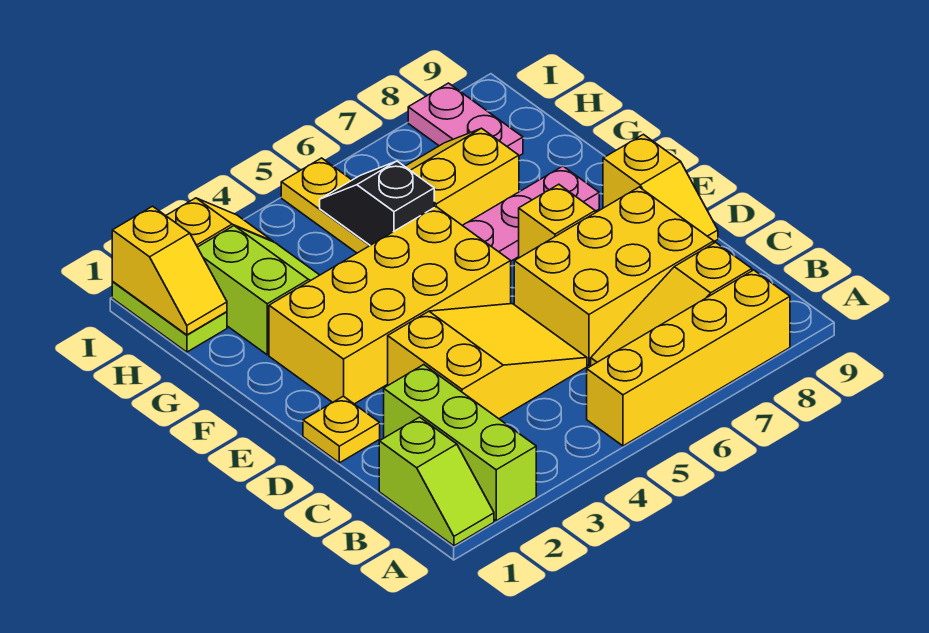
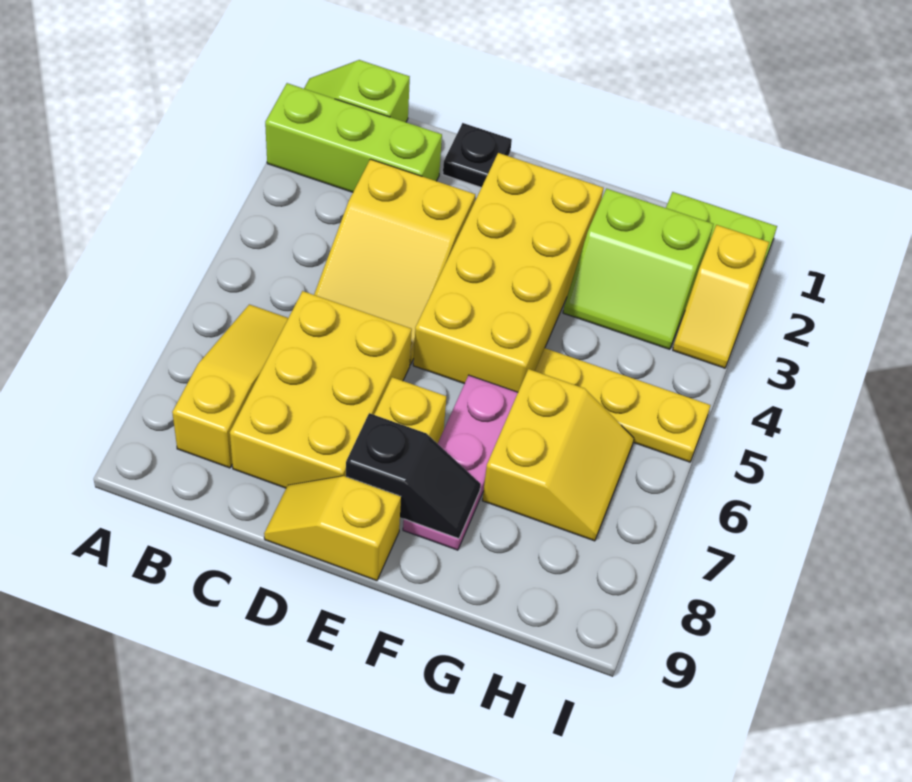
yellow 1x4 brick [587,270,790,446] -> none
yellow 1x1 plate [303,396,380,463] -> black 1x1 plate [443,123,512,187]
black 1x2 slope [320,161,434,245] -> black 1x2 slope moved to [346,413,481,539]
yellow 1x2 slope [112,206,227,335] -> none
pink 1x2 plate [408,83,523,156] -> none

